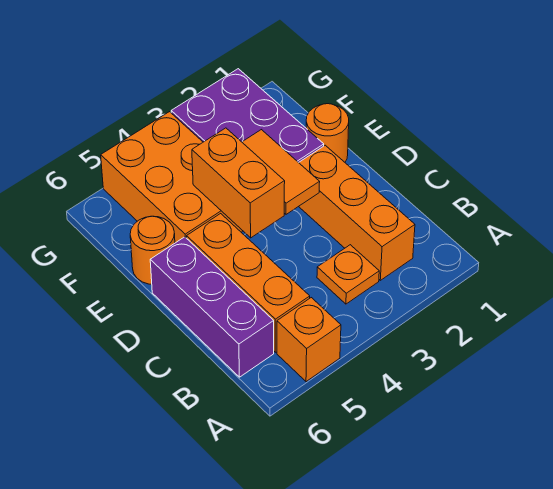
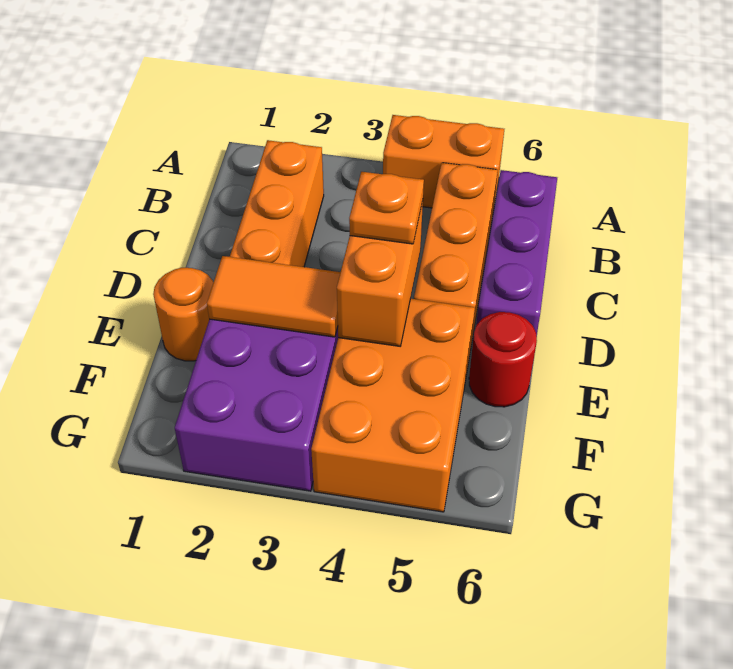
orange 1x1 brick [277,298,341,382] -> orange 1x2 brick [383,115,504,210]
orange 1x1 plate [317,245,379,304] -> orange 1x1 plate moved to [349,172,424,244]
orange 1x2 tile [242,130,320,214] -> orange 1x2 tile turned to [207,256,341,337]
orange 1x1 round brick [130,216,175,284] -> red 1x1 round brick [469,312,537,407]

